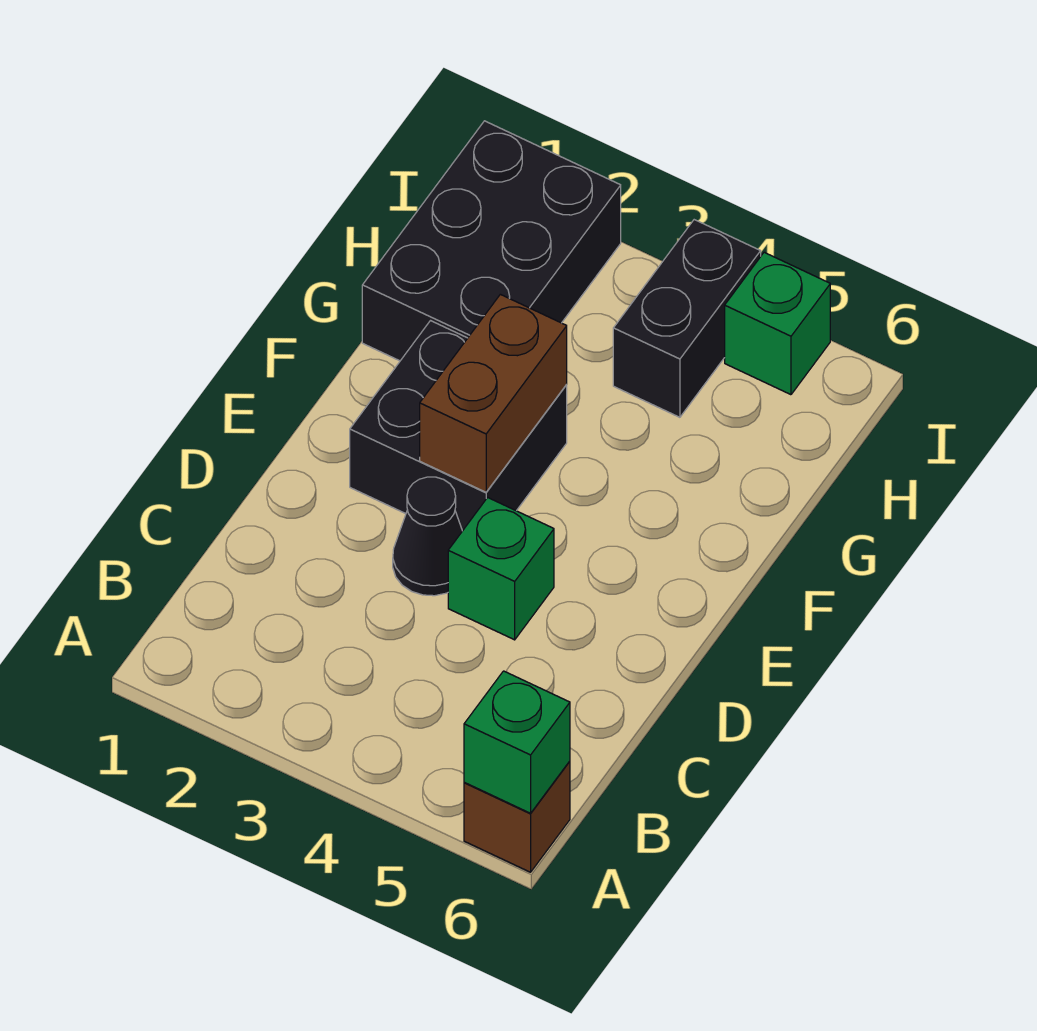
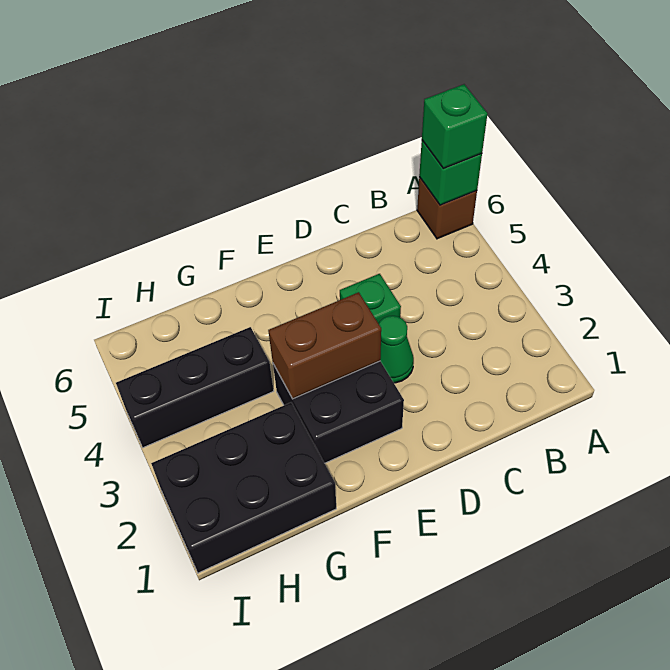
black 1x1 cone [393,477,462,596] -> green 1x1 cone [379,316,414,383]
black 1x2 brick [613,220,761,417] -> black 1x3 brick [116,327,274,448]
green 1x1 brick [725,252,830,395] -> green 1x1 brick moved to [422,84,487,169]

